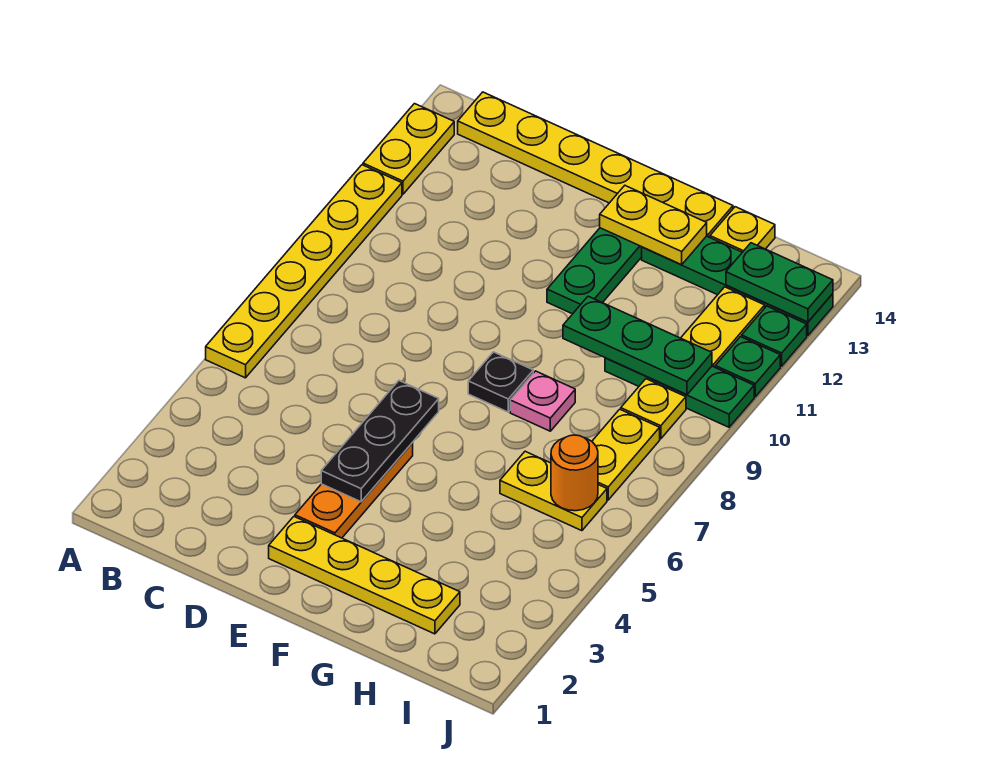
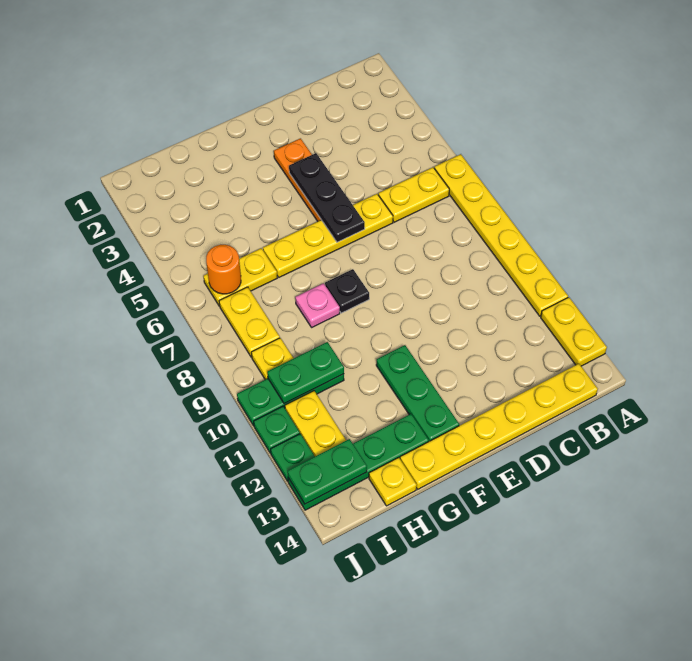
yellow 1x4 plate [269,517,460,634] -> yellow 1x4 plate moved to [263,194,393,277]
yellow 1x2 plate [600,186,707,265] -> yellow 1x2 plate moved to [378,167,449,222]
green 1x3 plate [563,296,712,395] -> green 1x2 plate [267,342,344,404]

